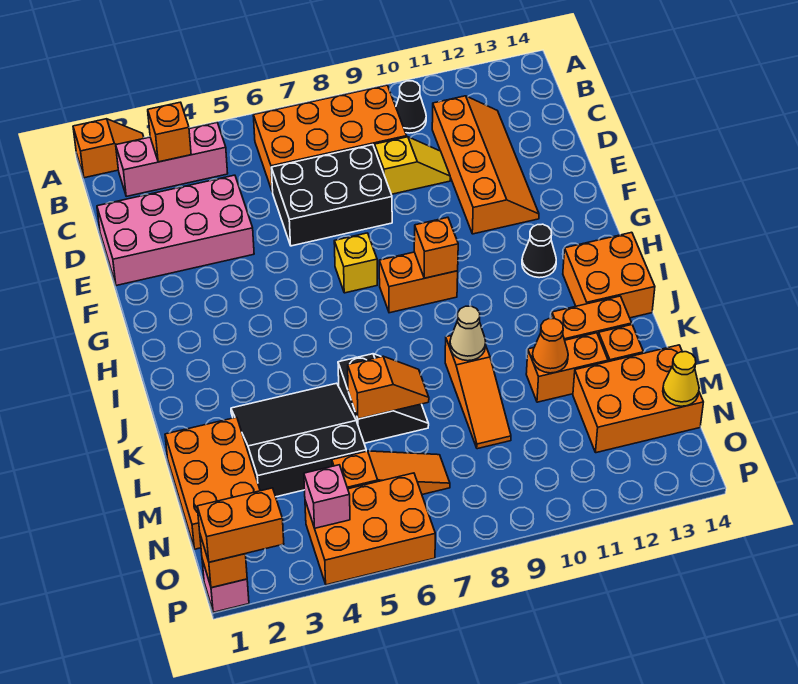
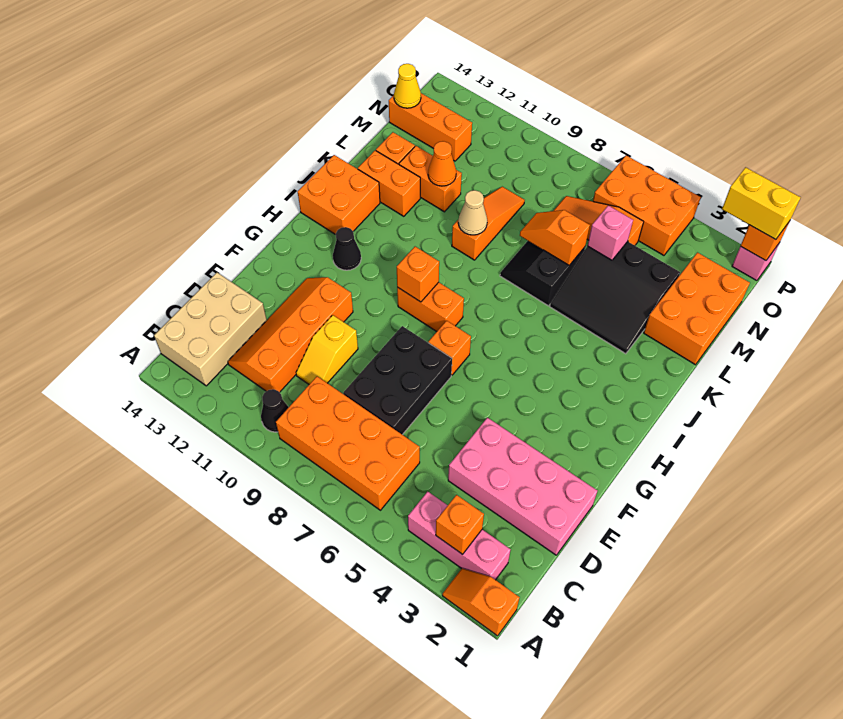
none -> tan 2x3 brick [154,273,267,386]
black 2x3 brick [271,145,392,246] -> black 2x3 brick turned to [343,326,452,435]
yellow 1x2 slope [375,137,450,194] -> yellow 1x2 slope turned to [296,315,358,384]
yellow 1x1 brick [334,233,377,293] -> orange 1x1 brick [428,321,471,375]
orange 2x3 brick [573,345,703,453] -> orange 1x3 brick [389,93,472,161]
pink 1x1 brick [304,465,350,528] -> pink 1x1 brick moved to [588,205,633,260]
orange 1x2 brick [197,488,284,562] -> yellow 1x2 brick [722,167,801,240]

